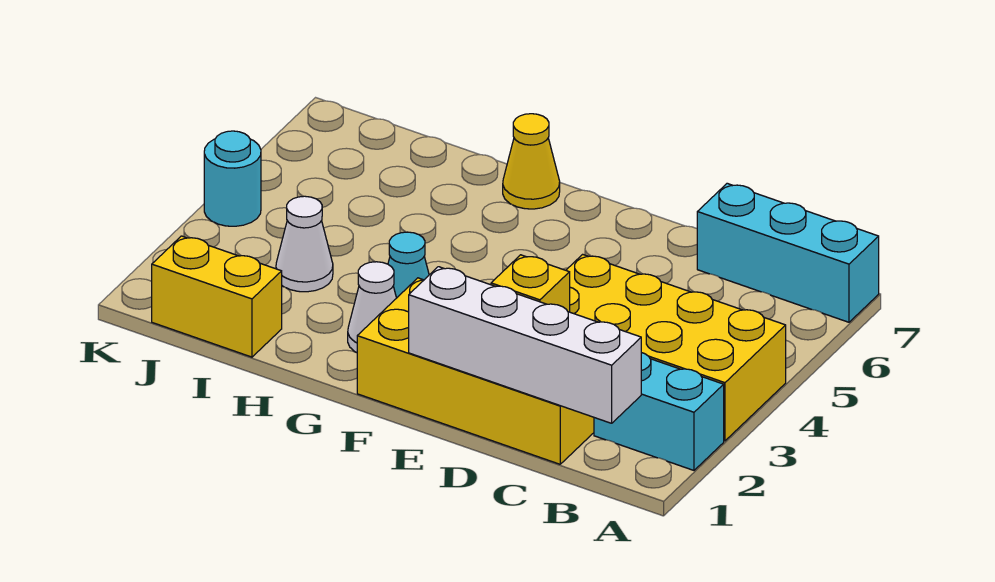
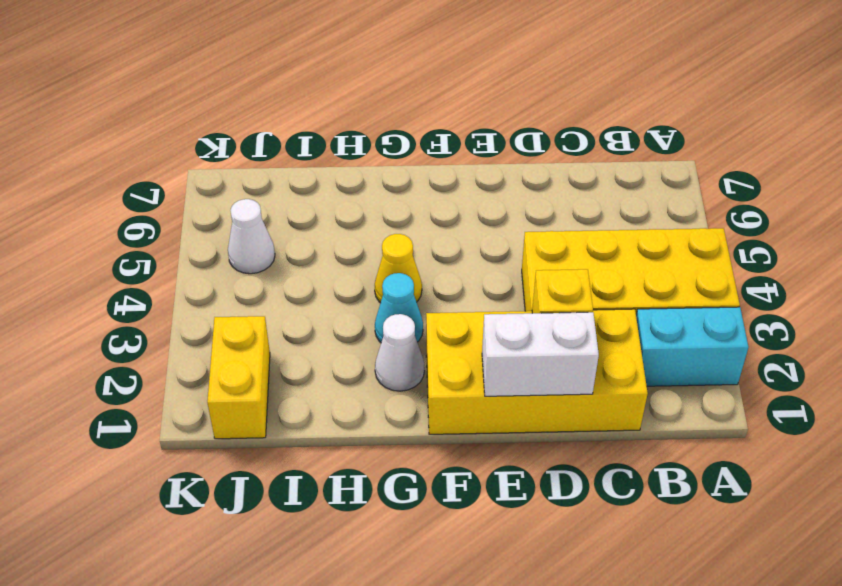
cyan 1x3 brick [697,183,879,322] -> none
white 1x4 brick [409,267,641,423] -> white 1x2 brick [482,312,599,396]
yellow 1x1 cone [503,114,560,209] -> yellow 1x1 cone moved to [375,234,422,303]
yellow 1x2 brick [152,236,282,357] -> yellow 1x2 brick turned to [207,316,270,439]
white 1x1 cone [276,196,333,292] -> white 1x1 cone moved to [228,199,275,274]
cyan 1x1 round brick [204,131,261,226] -> none

